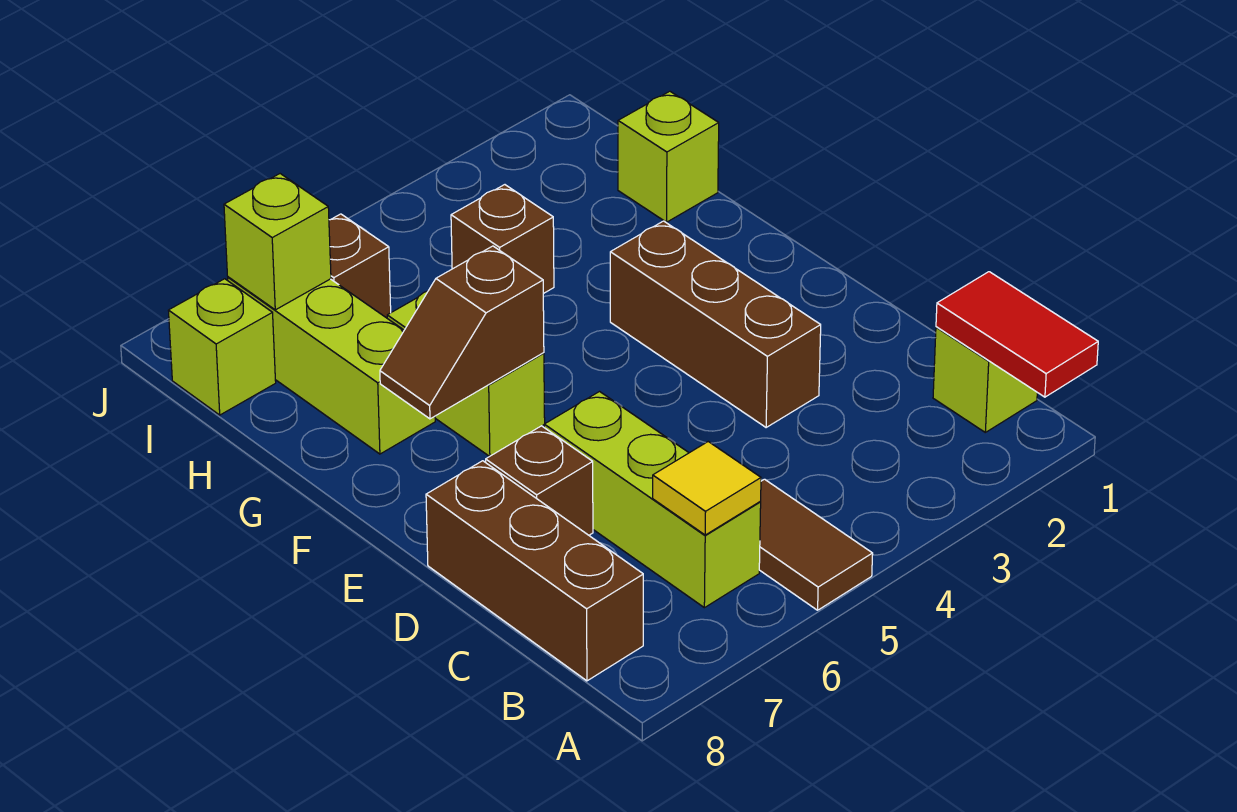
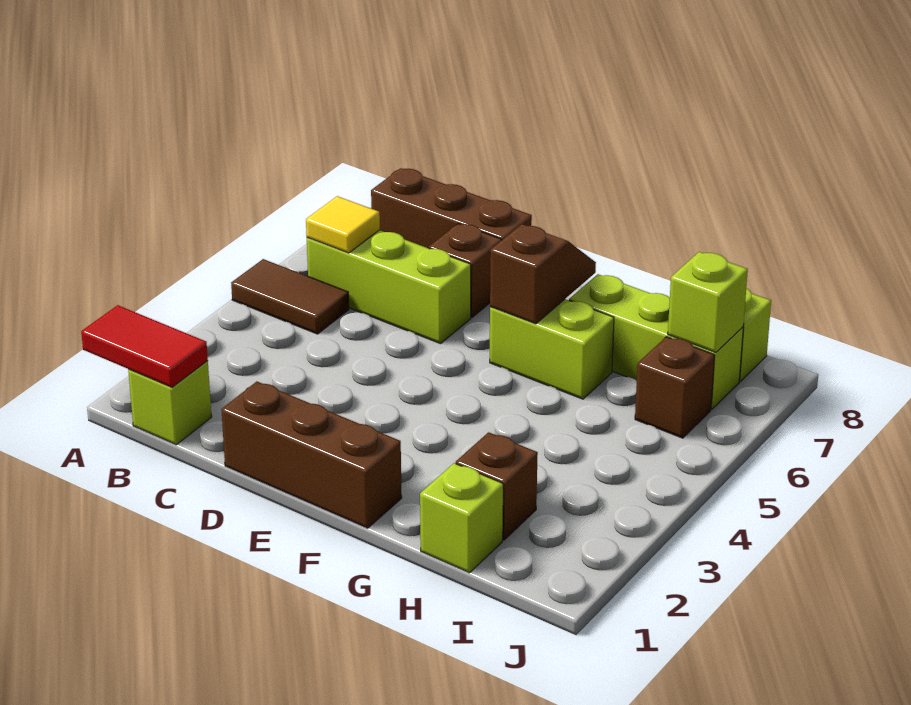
brown 1x3 brick [610,221,821,428] -> brown 1x3 brick moved to [221,381,402,528]
brown 1x1 brick [451,185,554,294] -> brown 1x1 brick moved to [456,432,538,540]

